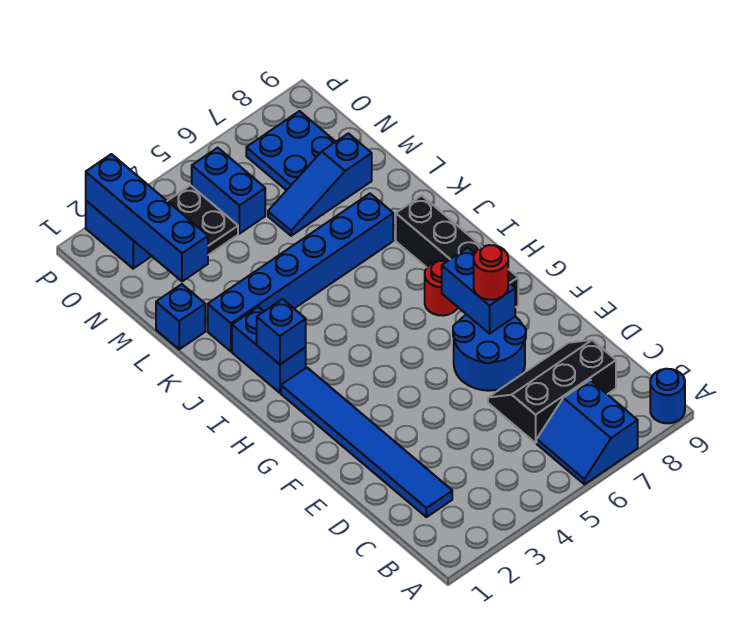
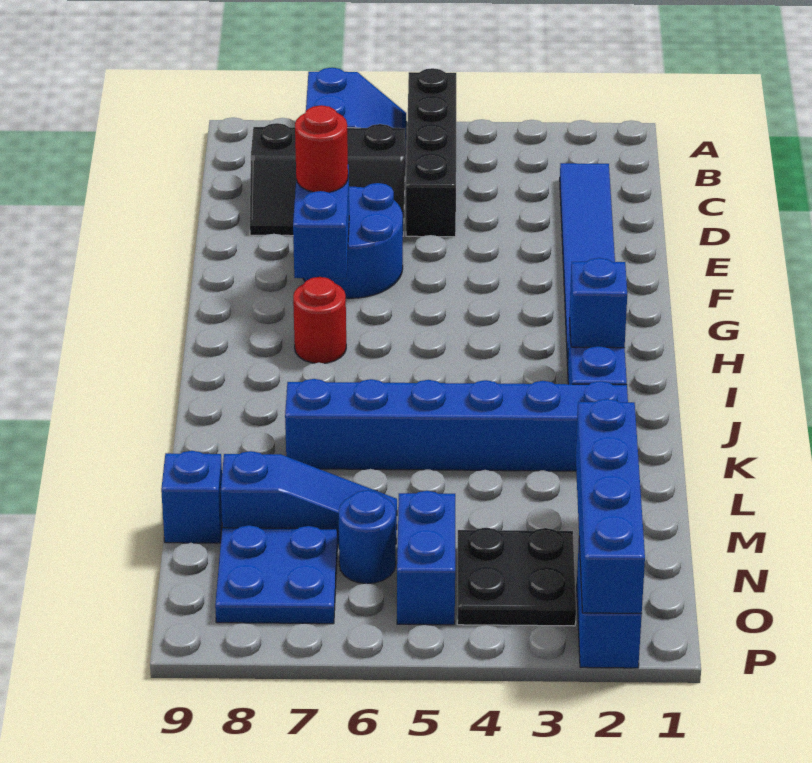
blue 1x1 round brick [650,369,685,423] -> blue 1x1 round brick moved to [339,490,396,584]
black 1x4 brick [396,196,518,307] -> black 1x4 brick moved to [406,68,456,237]
blue 1x1 brick [156,284,205,349] -> blue 1x1 brick moved to [161,451,222,543]

